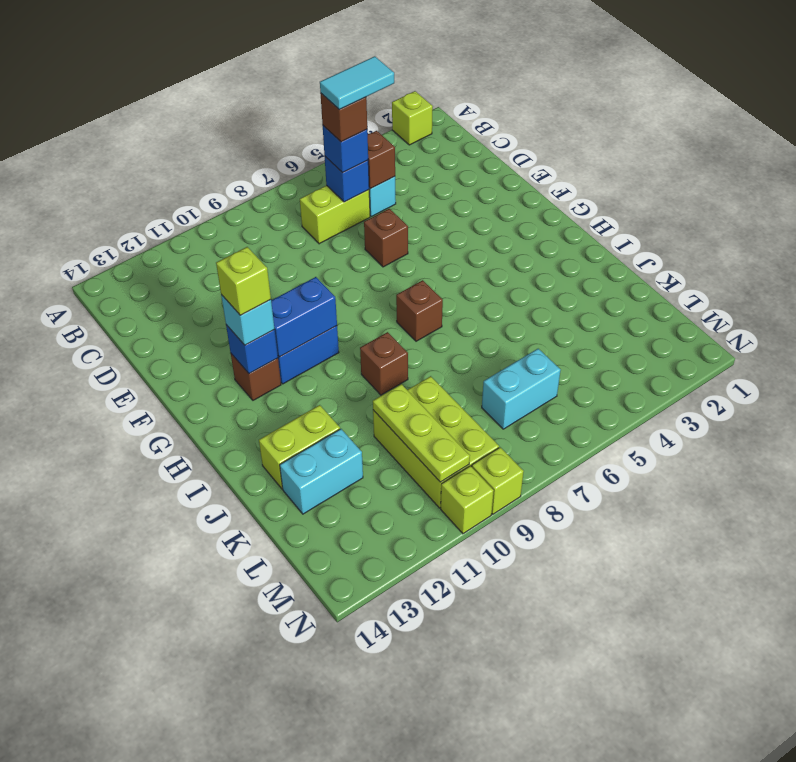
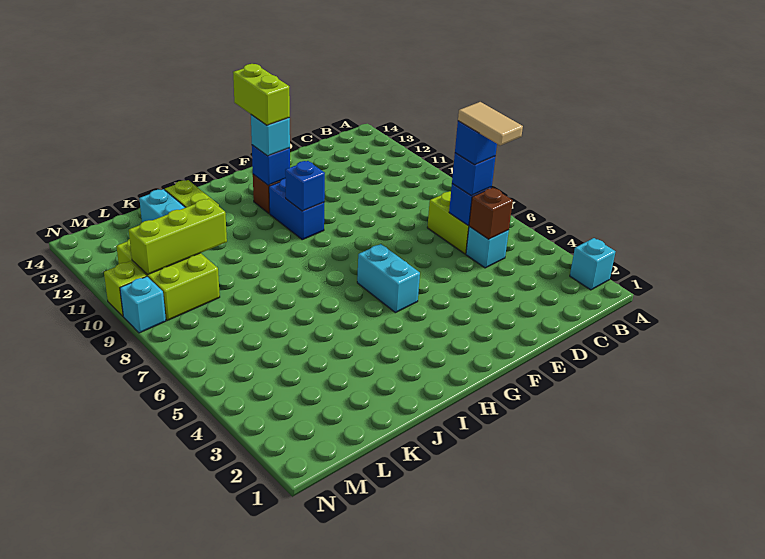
lime 1x1 brick [392,91,433,145] -> cyan 1x1 brick [570,238,615,290]
cyan 1x2 tile [320,56,394,110] -> tan 1x2 tile [458,102,523,145]
brown 1x1 brick [320,93,367,142] -> blue 1x1 brick [455,121,497,165]
brown 1x1 brick [364,209,408,267] -> none
blue 1x2 brick [271,277,337,357] -> blue 1x1 brick [285,161,325,211]
lime 1x1 brick [216,247,271,315] -> lime 1x2 brick [233,64,290,125]
brown 1x1 brick [396,280,443,341] -> none
brown 1x1 brick [360,332,408,395] -> none
lime 2x3 brick [373,376,499,508] -> lime 2x3 brick turned to [116,239,220,321]
lime 1x3 plate [373,384,470,482] -> lime 1x3 brick [129,199,227,275]
cyan 1x2 brick [482,349,561,429] -> cyan 1x2 brick moved to [357,244,420,313]
lime 1x1 brick [472,447,524,514] -> cyan 1x1 brick [120,276,166,333]

